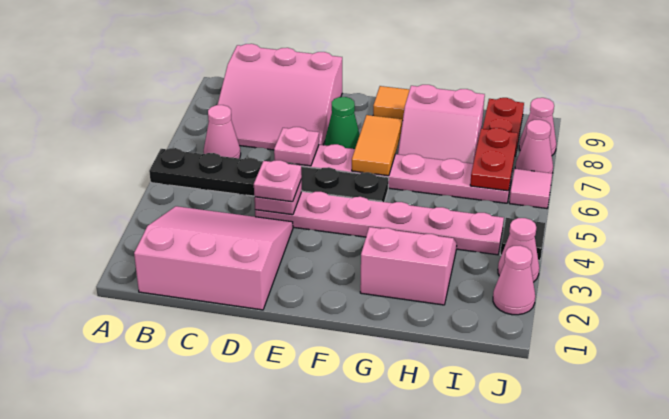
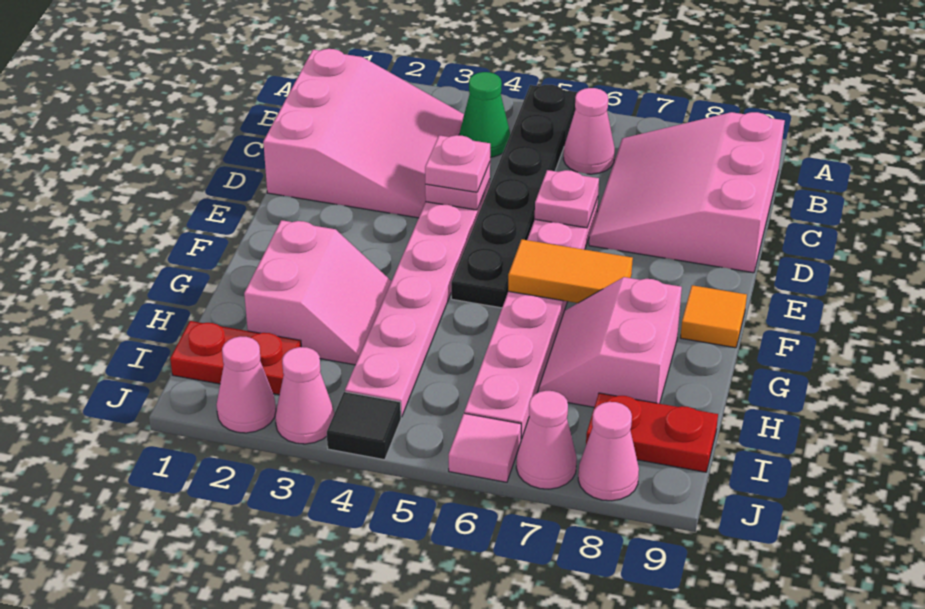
green 1x1 cone [325,97,360,149] -> green 1x1 cone moved to [459,72,510,157]
red 1x2 plate [470,128,518,191] -> red 1x2 plate moved to [170,321,301,395]

